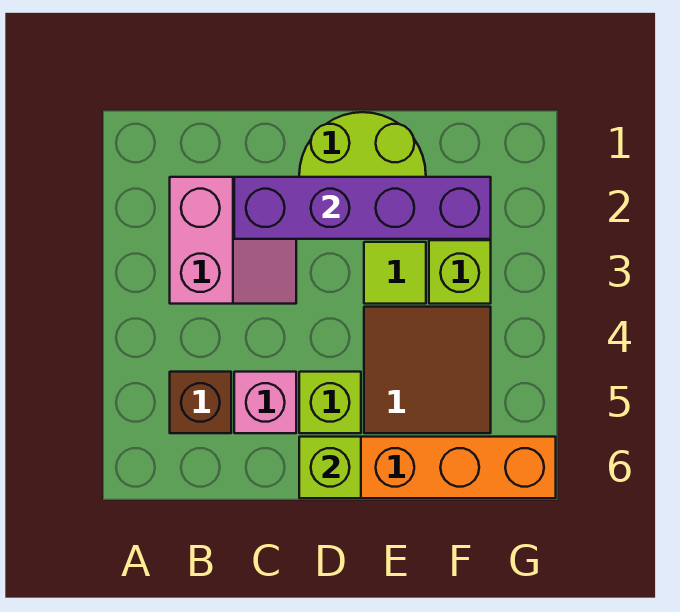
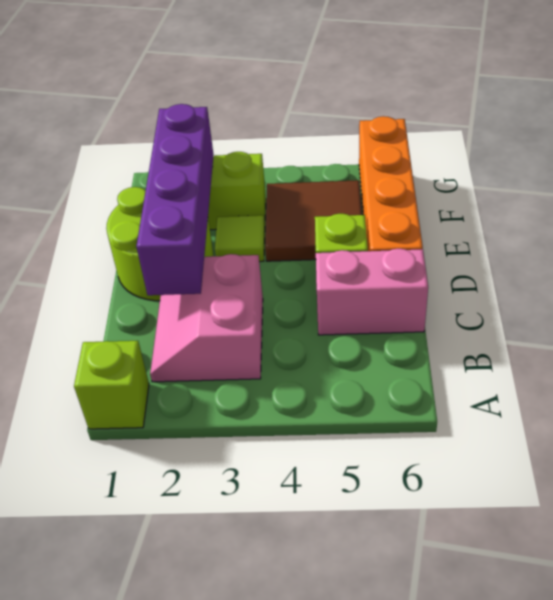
pink 2x2 slope [170,177,296,304] -> pink 2x2 slope turned to [150,254,263,382]
brown 1x1 brick [170,372,231,433] -> none
pink 1x1 brick [234,372,296,433] -> pink 1x2 brick [316,249,428,335]
lime 1x1 brick [299,437,361,498] -> lime 1x1 brick moved to [74,341,149,429]

